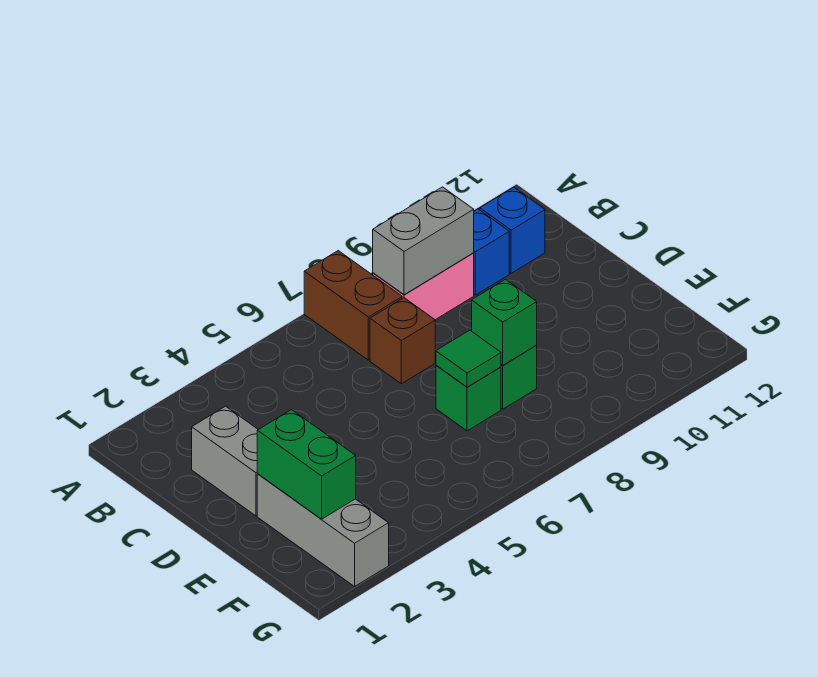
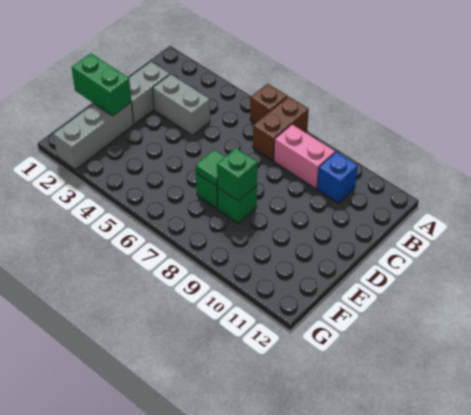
grey 1x2 brick [373,187,474,295] -> grey 1x2 brick moved to [153,74,210,135]
blue 1x1 brick [480,187,545,273] -> none
brown 1x1 brick [370,298,435,384] -> brown 1x1 brick moved to [250,84,287,123]
green 1x2 brick [257,410,356,519] -> green 1x2 brick turned to [72,53,131,116]

